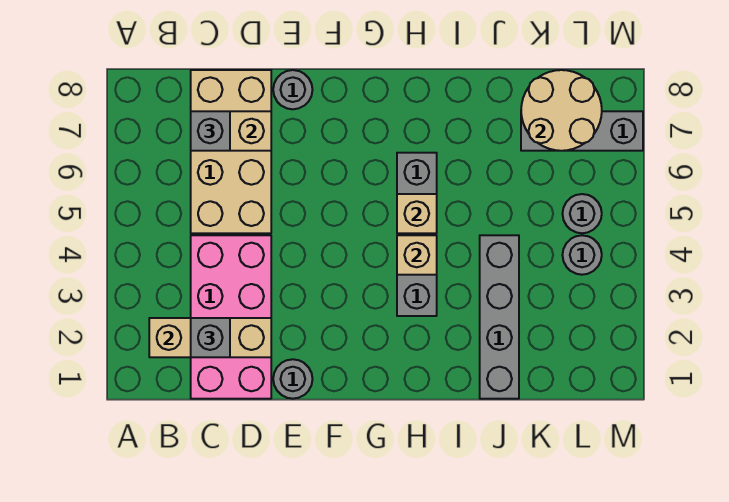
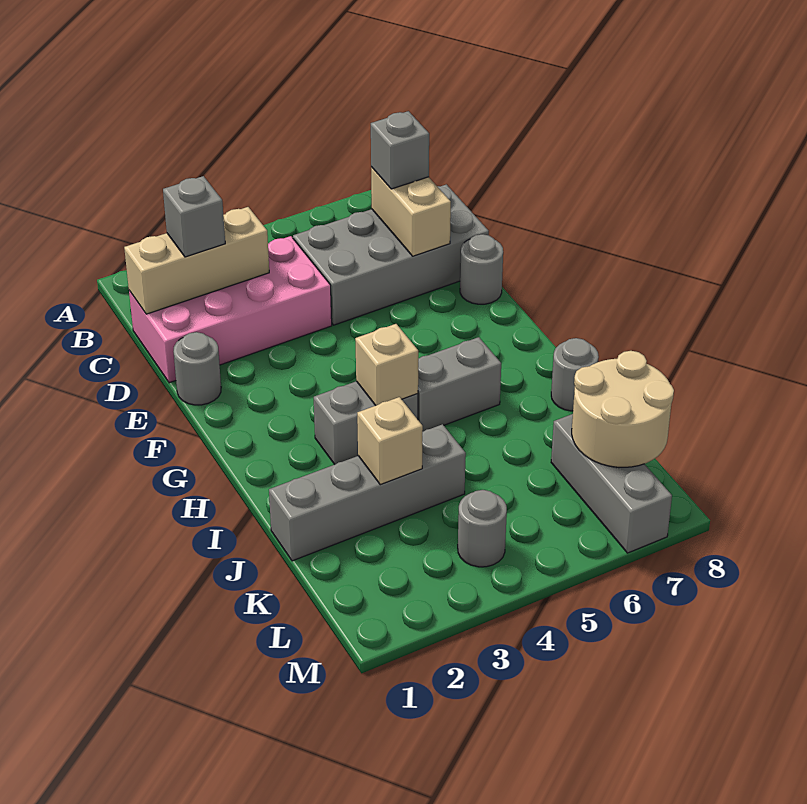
tan 1x3 brick [149,318,271,357] -> tan 1x3 brick turned to [124,207,269,314]
tan 2x4 brick [191,70,271,233] -> grey 2x4 brick [293,184,489,325]
tan 1x1 brick [397,194,437,233] -> tan 1x1 brick moved to [357,397,423,485]
grey 1x1 round brick [563,194,602,233] -> grey 1x1 round brick moved to [551,338,599,411]

